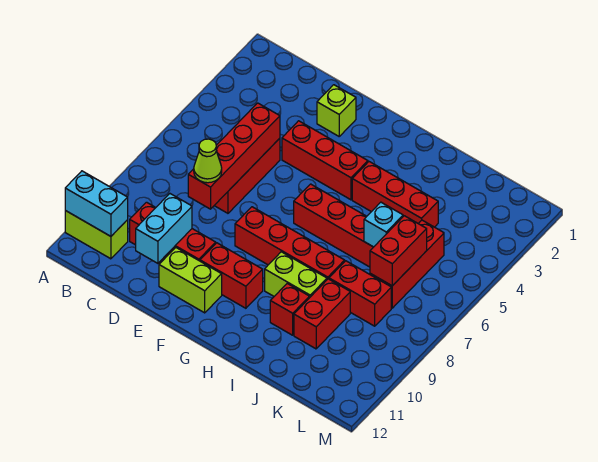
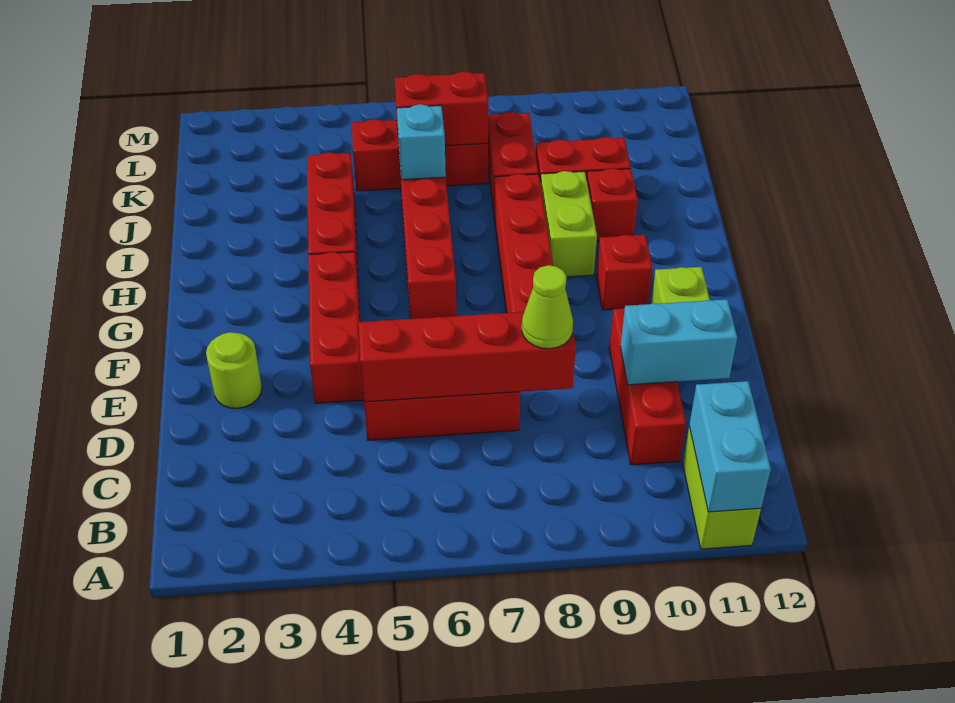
lime 1x1 brick [317,85,356,136] -> lime 1x1 round brick [206,332,262,408]
red 1x2 brick [200,243,263,308] -> red 1x1 brick [596,235,653,310]

